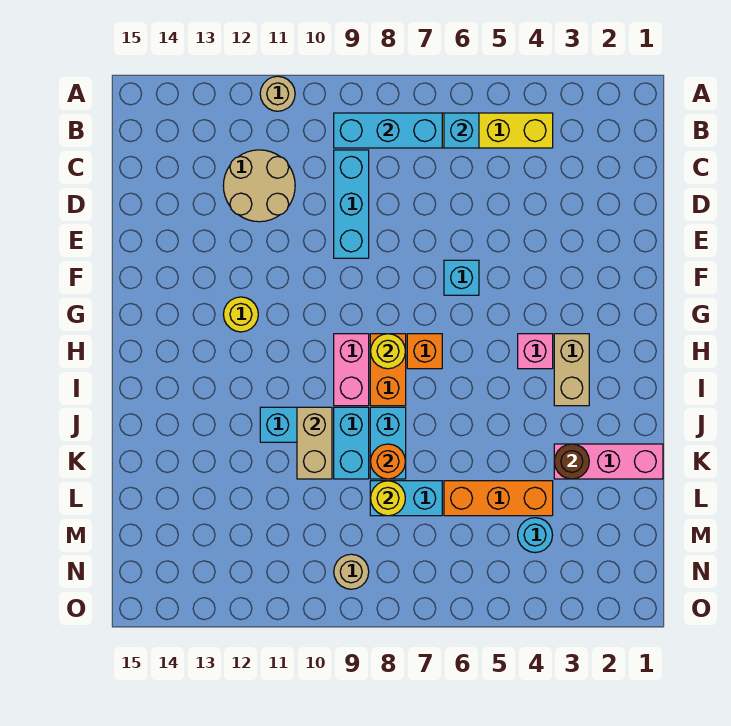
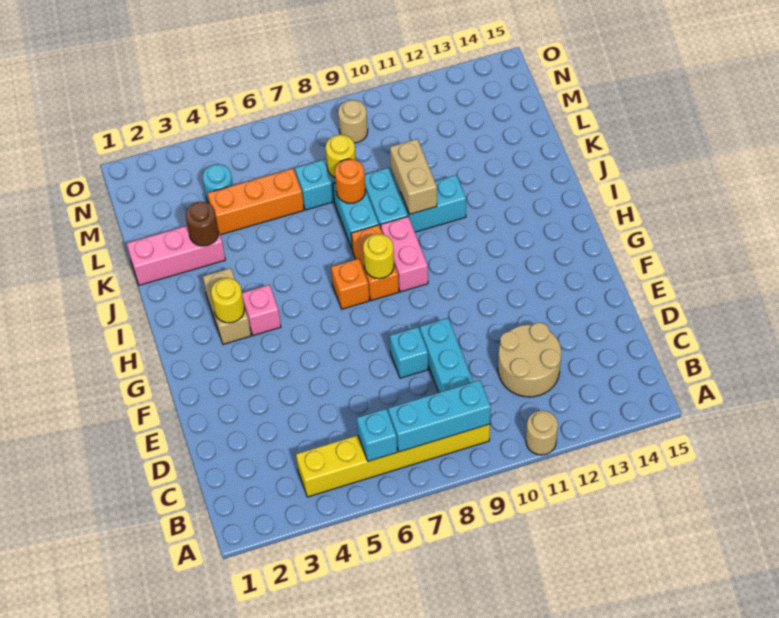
cyan 1x1 brick [444,260,479,295] -> cyan 1x1 brick moved to [390,327,428,378]
yellow 1x1 round brick [223,297,258,332] -> yellow 1x1 round brick moved to [211,278,245,323]

